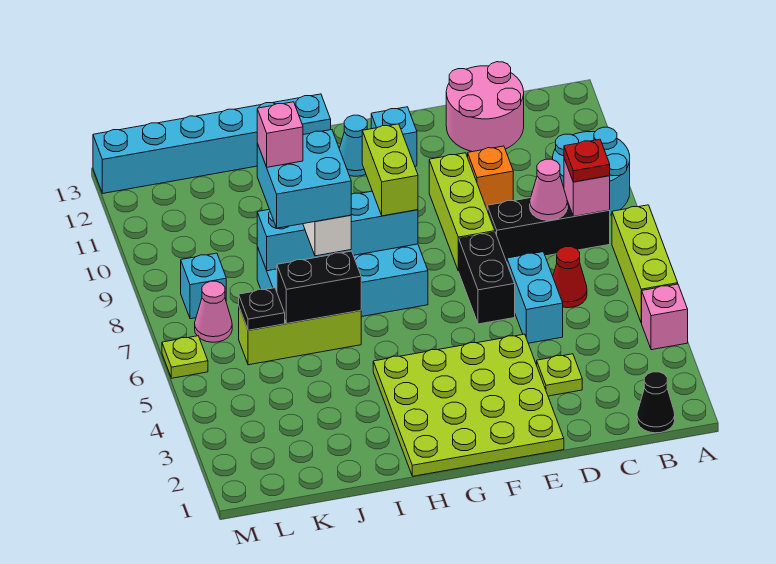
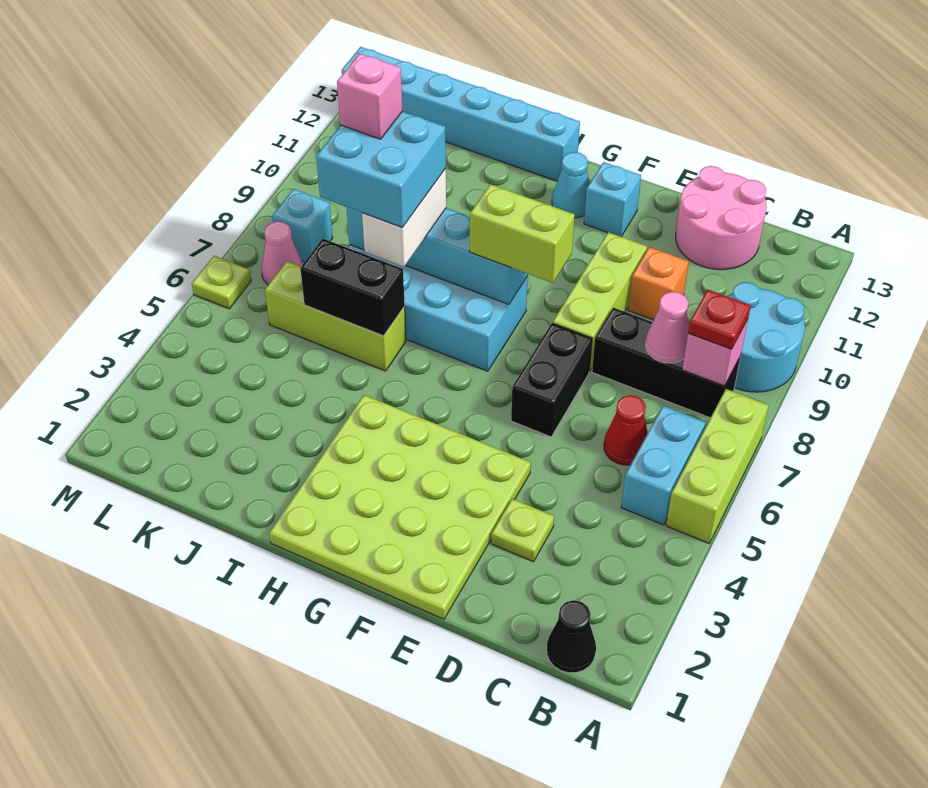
pink 1x1 brick [642,284,688,350] -> none
cyan 1x2 brick [507,252,563,343] -> cyan 1x2 brick moved to [621,406,706,525]
lime 1x2 brick [362,124,418,216] -> lime 1x2 brick turned to [470,184,575,283]
black 1x1 plate [239,288,285,330] -> none

